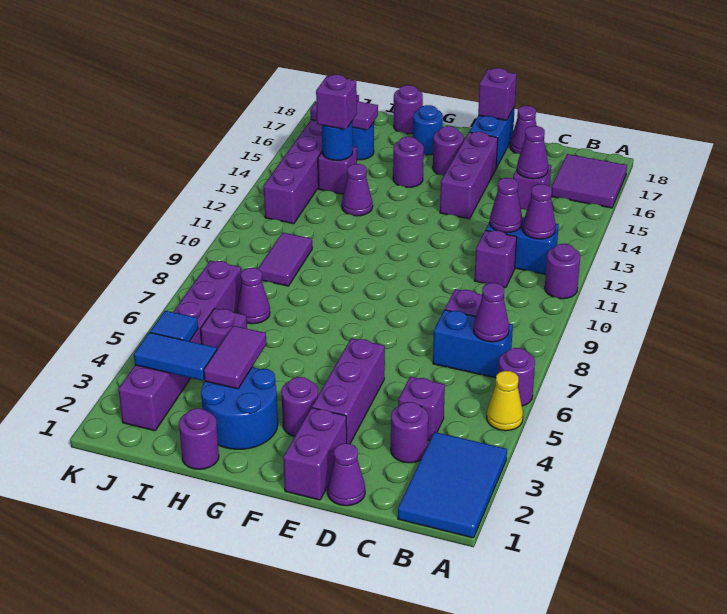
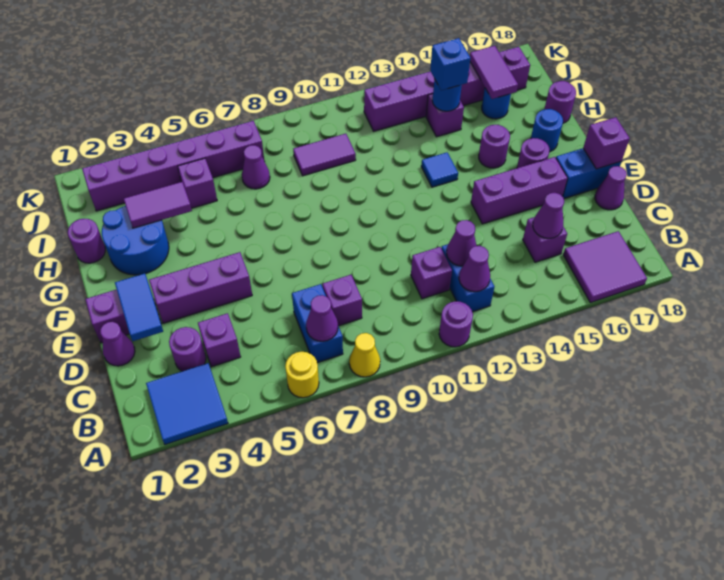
blue 2x3 tile [398,432,507,538] -> blue 2x2 tile [146,363,228,445]
yellow 1x1 cone [487,371,523,431] -> yellow 1x1 cone moved to [349,333,380,377]
purple 1x1 round brick [498,348,535,406] -> yellow 1x1 round brick [285,352,319,398]
purple 1x1 round brick [281,377,318,436] -> none
purple 1x1 cone [342,164,373,216] -> none
blue 1x2 tile [134,332,217,381] -> blue 1x2 tile moved to [115,273,163,341]
purple 1x1 brick [316,75,357,129] -> blue 1x1 brick [430,38,471,90]
blue 1x1 tile [150,311,198,341] -> blue 1x1 tile moved to [421,152,458,187]

